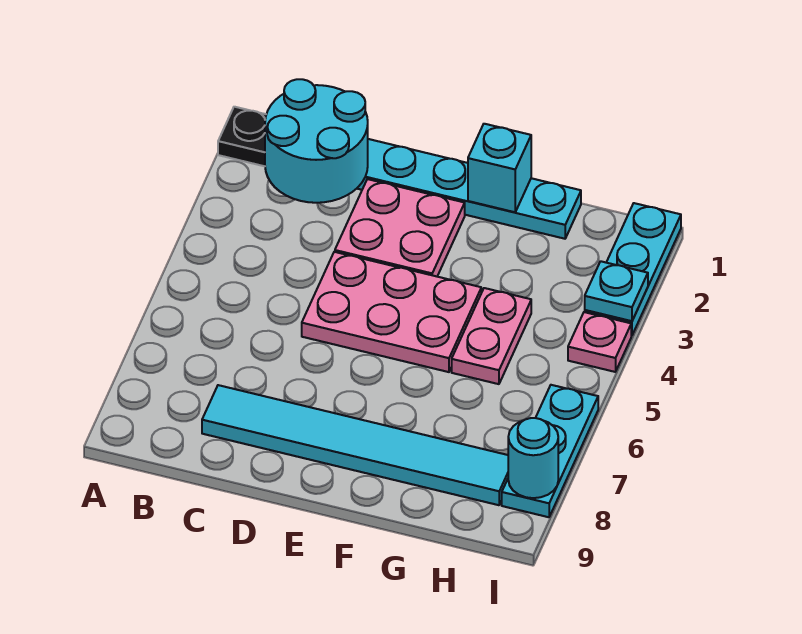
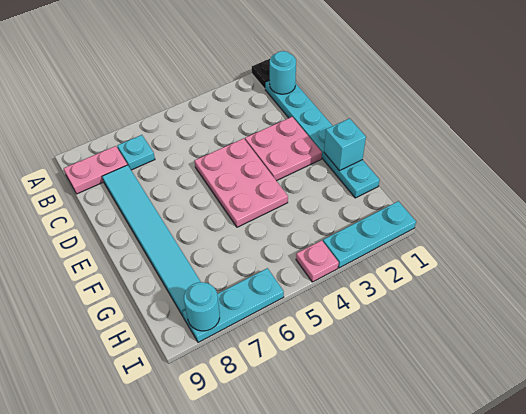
cyan 2x2 round brick [265,79,368,203] -> cyan 1x1 round brick [270,51,296,94]
pink 1x2 plate [452,288,531,384] -> pink 1x2 plate moved to [64,146,127,194]
cyan 1x1 plate [585,261,648,321] -> cyan 1x1 plate moved to [117,135,155,170]

